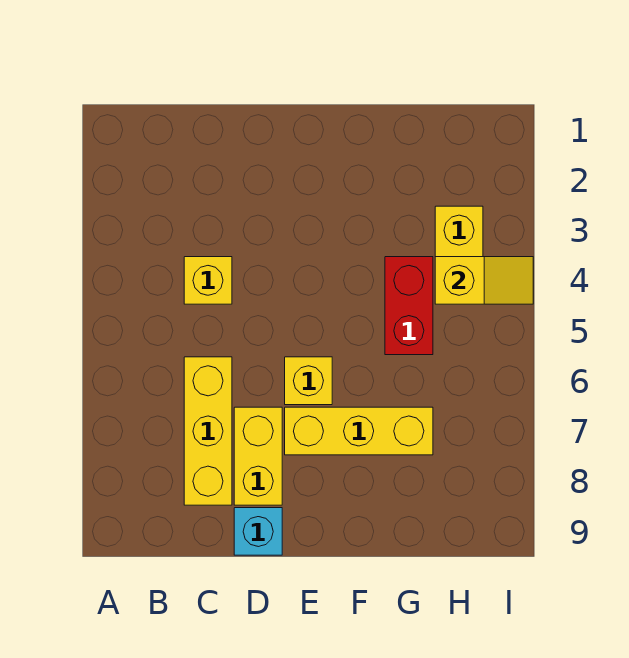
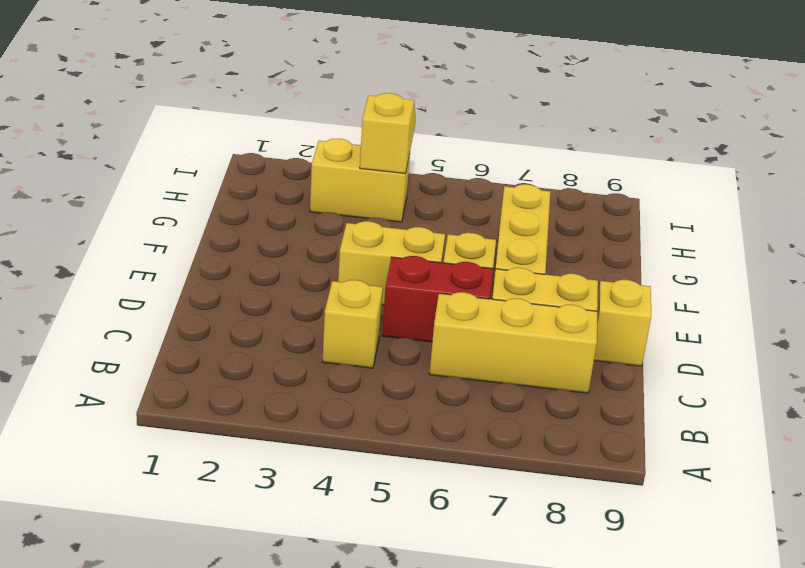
cyan 1x1 brick [234,508,282,555] -> yellow 1x1 brick [594,280,651,366]
none -> yellow 1x2 brick [338,221,445,305]
red 1x2 brick [385,257,433,355] -> red 1x2 brick moved to [382,256,493,342]

